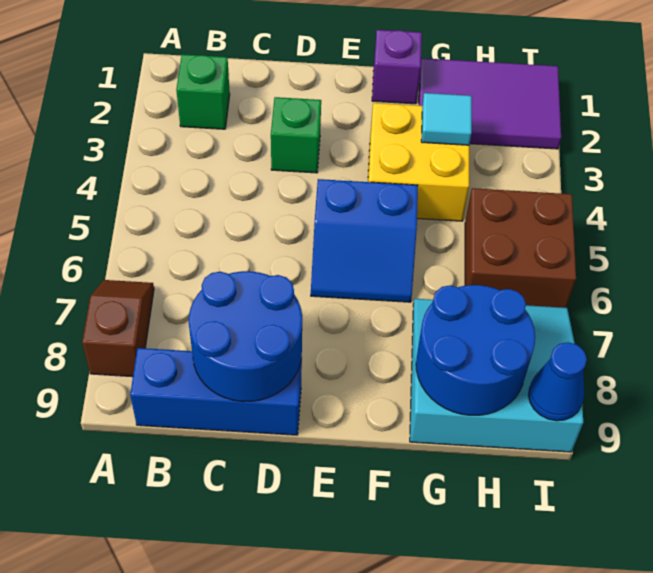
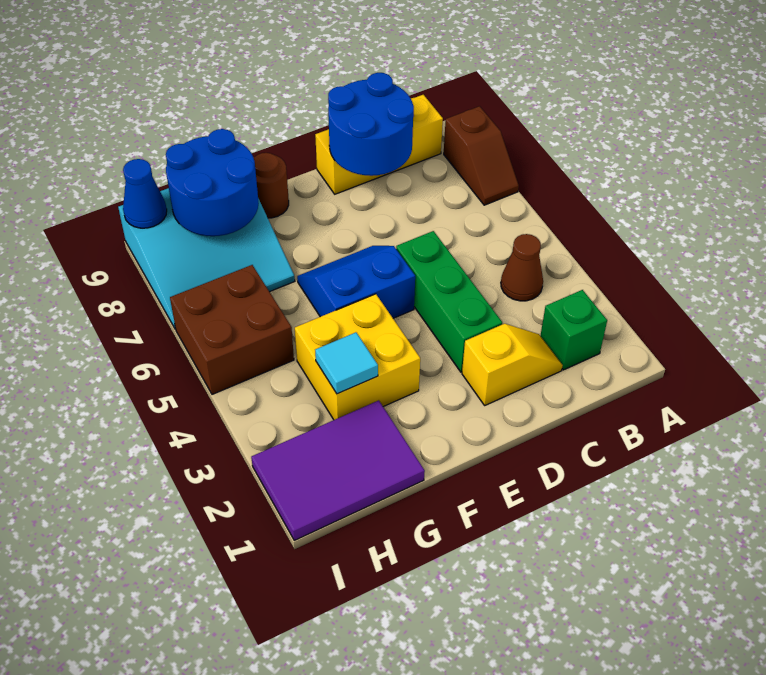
none -> brown 1x1 cone [501,234,543,301]
blue 1x3 brick [130,348,302,435] -> yellow 1x3 brick [315,95,443,194]
none -> yellow 1x2 slope [462,324,563,405]
green 1x1 brick [271,97,321,173] -> green 1x3 brick [396,231,502,372]
purple 1x1 brick [372,30,422,104] -> none
none -> brown 1x1 round brick [254,153,289,218]

